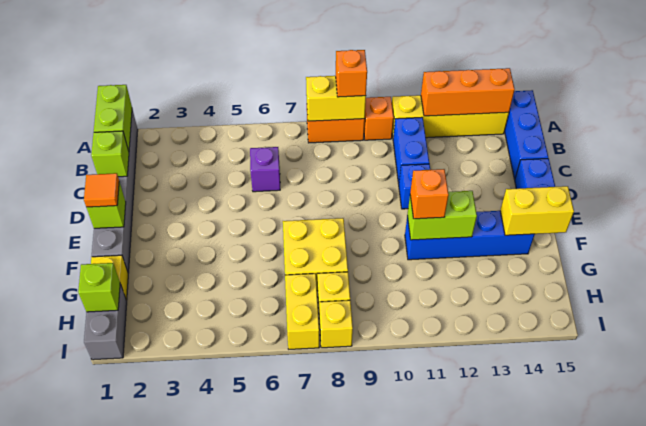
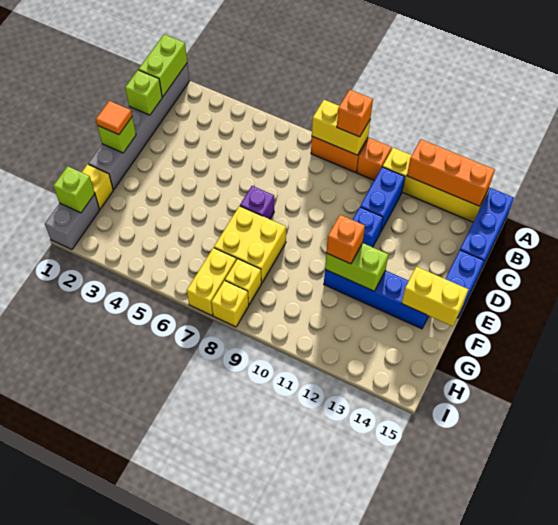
purple 1x1 brick [250,147,280,192] -> purple 1x1 brick moved to [240,186,274,219]

